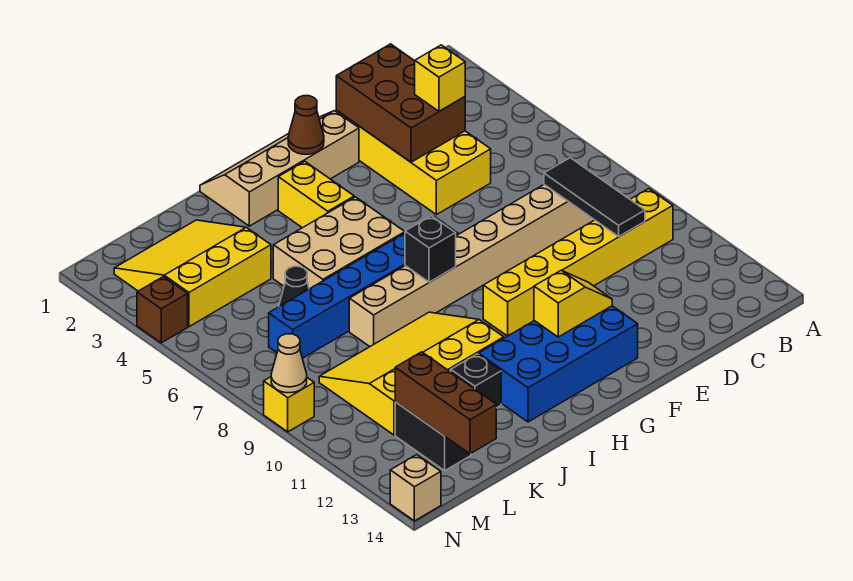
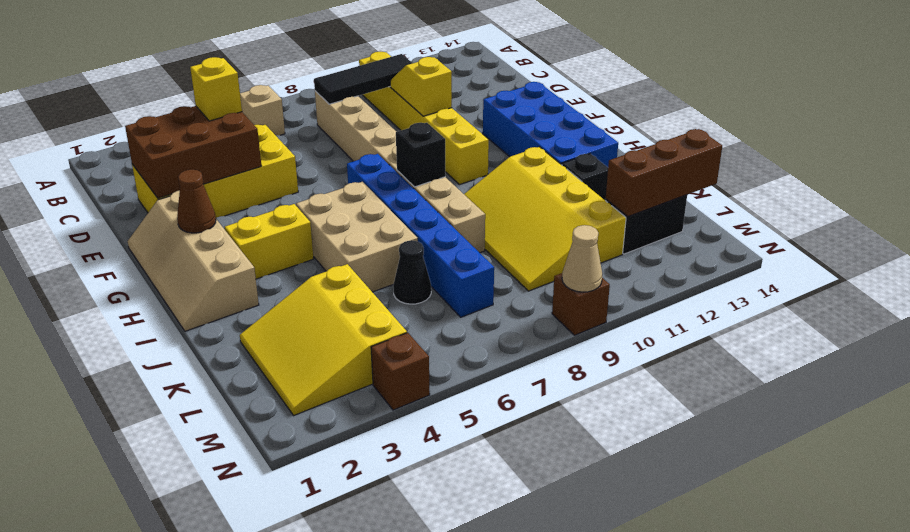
yellow 1x2 slope [534,270,612,337] -> yellow 1x2 slope moved to [390,57,452,116]
yellow 1x1 brick [264,377,314,432] -> brown 1x1 brick [552,273,610,335]
tan 1x1 brick [390,455,441,521] -> tan 1x1 brick moved to [240,85,285,135]

